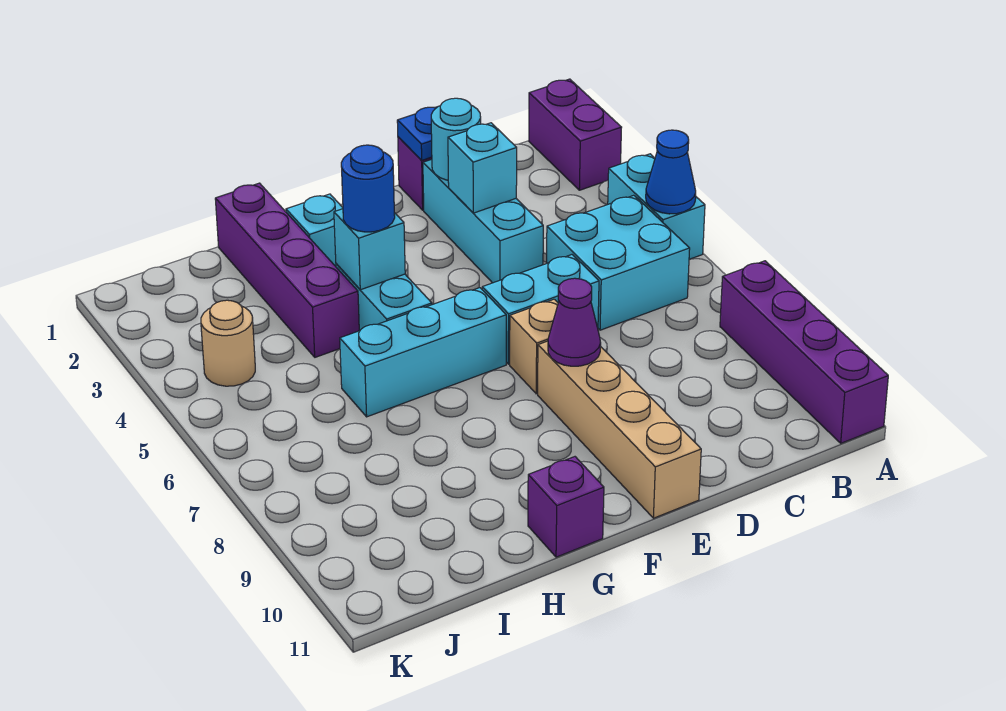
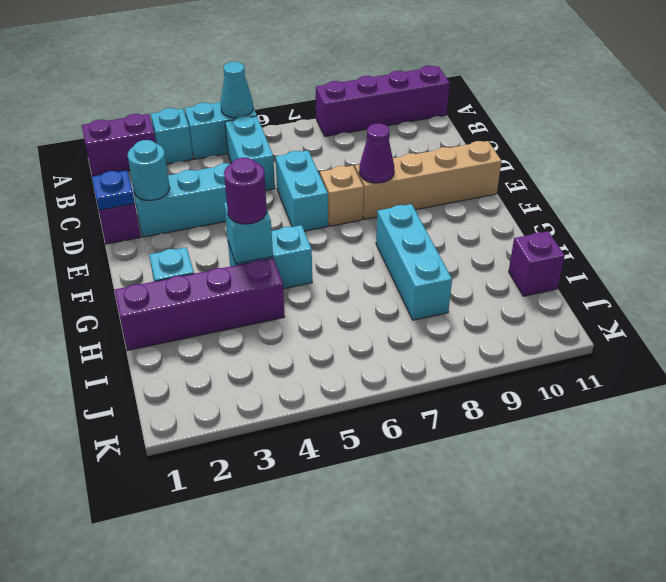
blue 1x1 cone [646,130,696,214] -> cyan 1x1 cone [221,62,253,118]
cyan 2x2 brick [547,195,690,330] -> cyan 1x2 brick [225,116,275,191]
cyan 1x1 brick [448,123,517,213] -> cyan 1x1 brick moved to [151,108,193,164]
cyan 1x3 brick [340,288,506,417] -> cyan 1x3 brick moved to [376,204,452,320]
blue 1x1 round brick [341,145,395,232] -> purple 1x1 round brick [224,158,267,224]
purple 1x1 brick [528,457,604,557] -> purple 1x1 brick moved to [509,231,565,296]
tan 1x1 round brick [201,300,255,386] -> none

